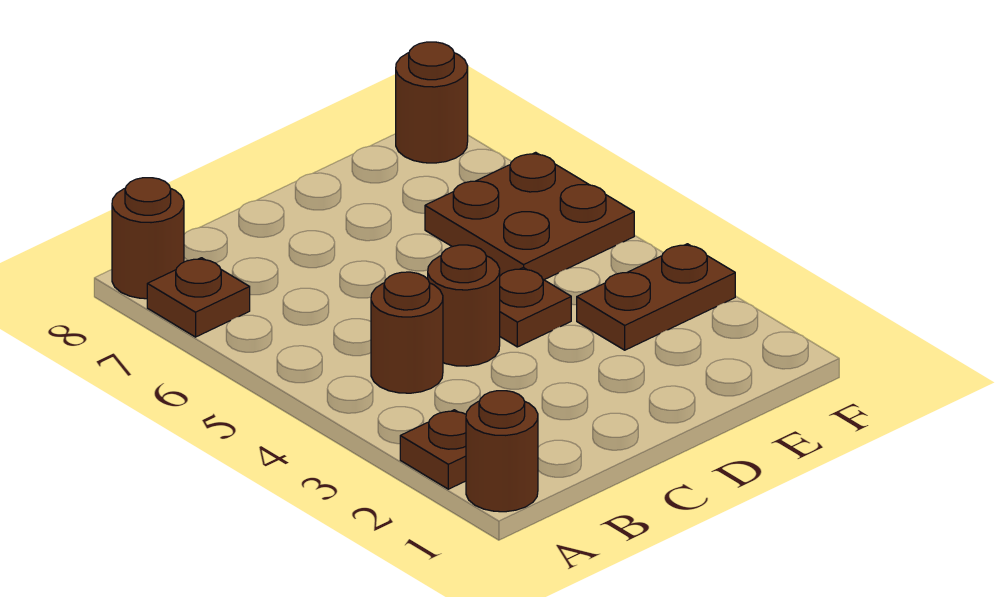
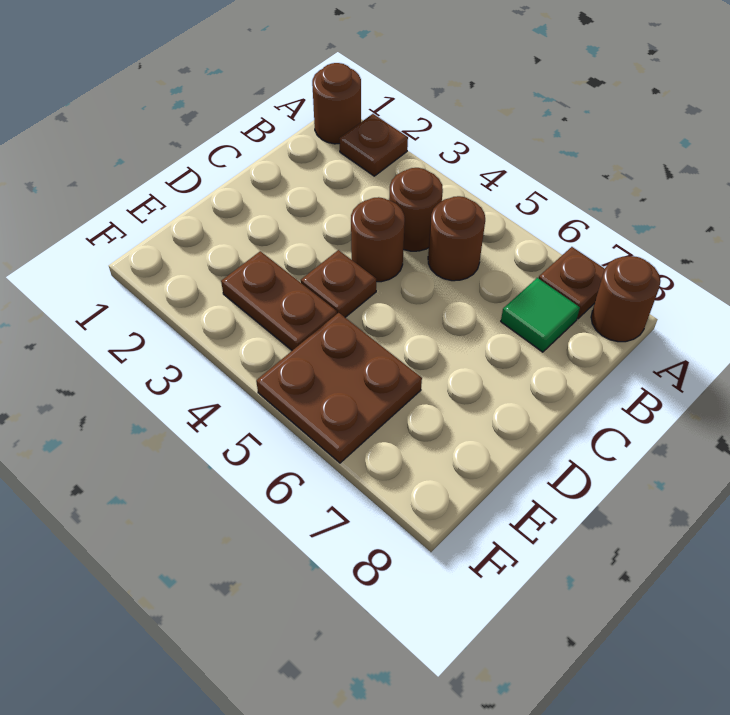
none -> green 1x1 tile [501,278,580,352]
brown 1x2 plate [577,244,735,350] -> brown 1x2 plate turned to [221,251,337,350]
brown 1x1 round brick [396,42,468,163] -> brown 1x1 round brick moved to [428,196,485,281]

